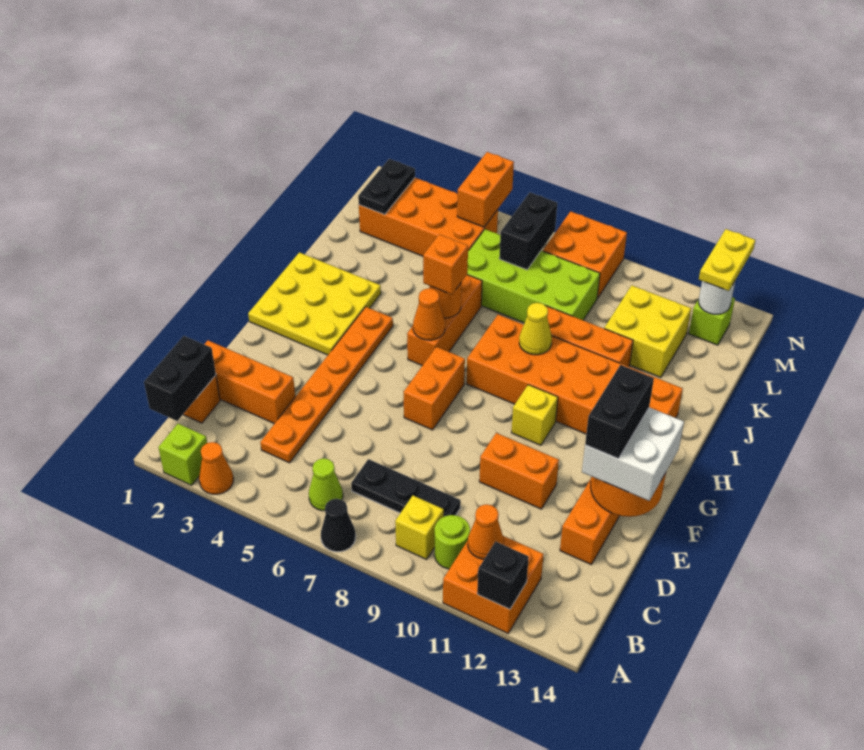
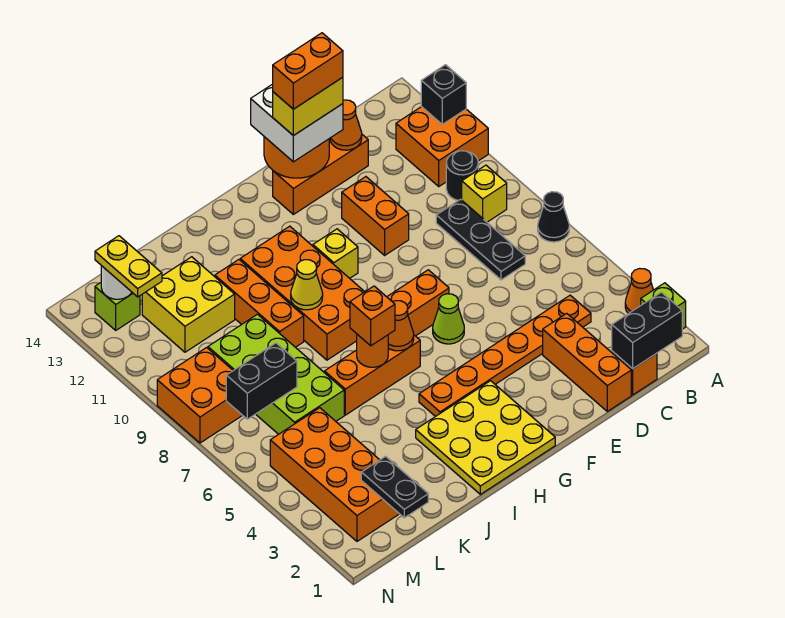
lime 1x1 cone [309,458,343,511] -> lime 1x1 cone moved to [433,294,464,344]
lime 1x1 round brick [435,515,470,569] -> black 1x1 round brick [446,151,478,201]
orange 1x1 cone [468,504,504,559] -> orange 1x1 cone moved to [330,100,362,150]
black 1x2 brick [585,365,654,459] -> yellow 1x2 brick [273,77,343,136]
orange 2x6 brick [467,315,683,434] -> orange 2x4 brick [240,226,365,360]
black 1x2 plate [358,159,415,215] -> black 1x2 plate turned to [361,456,428,518]
orange 1x2 brick [457,152,514,227] -> orange 1x2 brick moved to [273,33,343,109]
yellow 1x2 plate [699,229,755,291] -> yellow 1x2 plate turned to [95,236,162,297]

